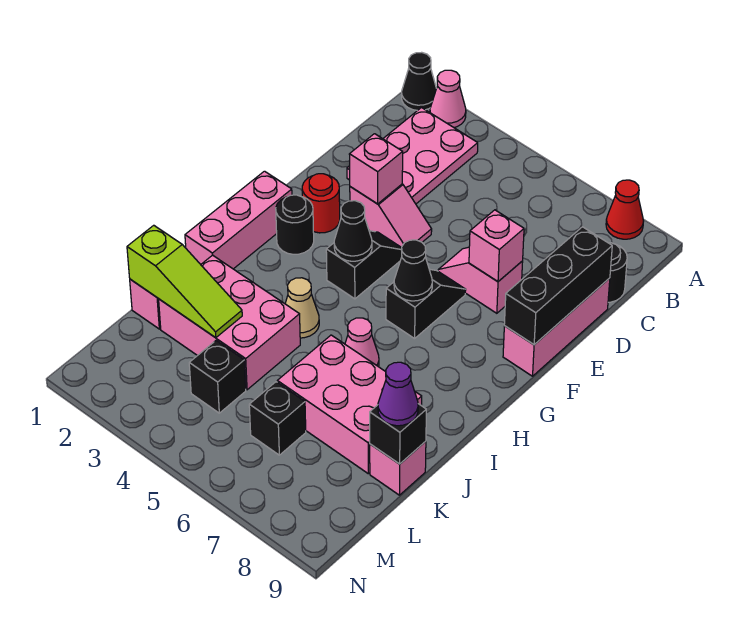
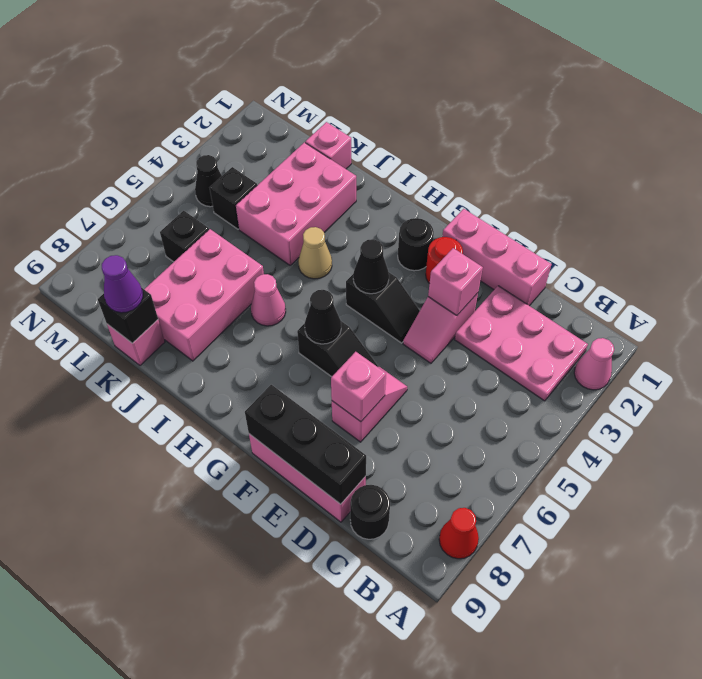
black 1x1 cone [402,52,436,111] -> black 1x1 cone moved to [195,155,222,207]
pink 1x3 brick [185,171,292,269] -> pink 1x3 brick moved to [442,209,551,306]
lime 1x3 slope [127,225,242,338] -> none

